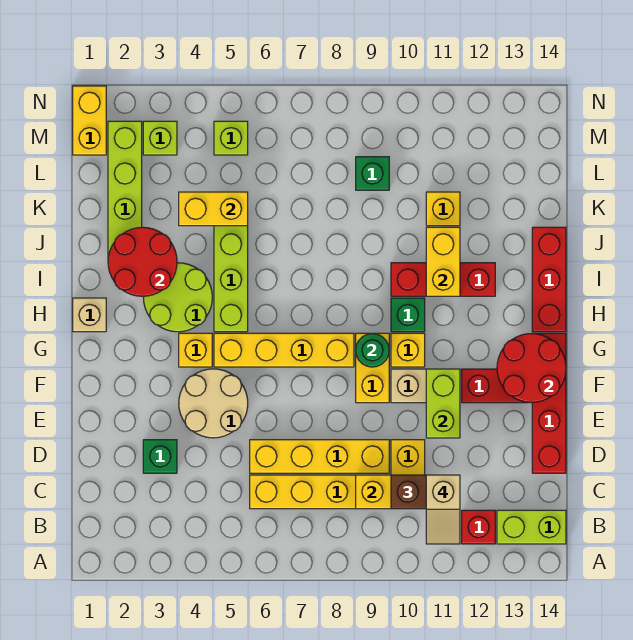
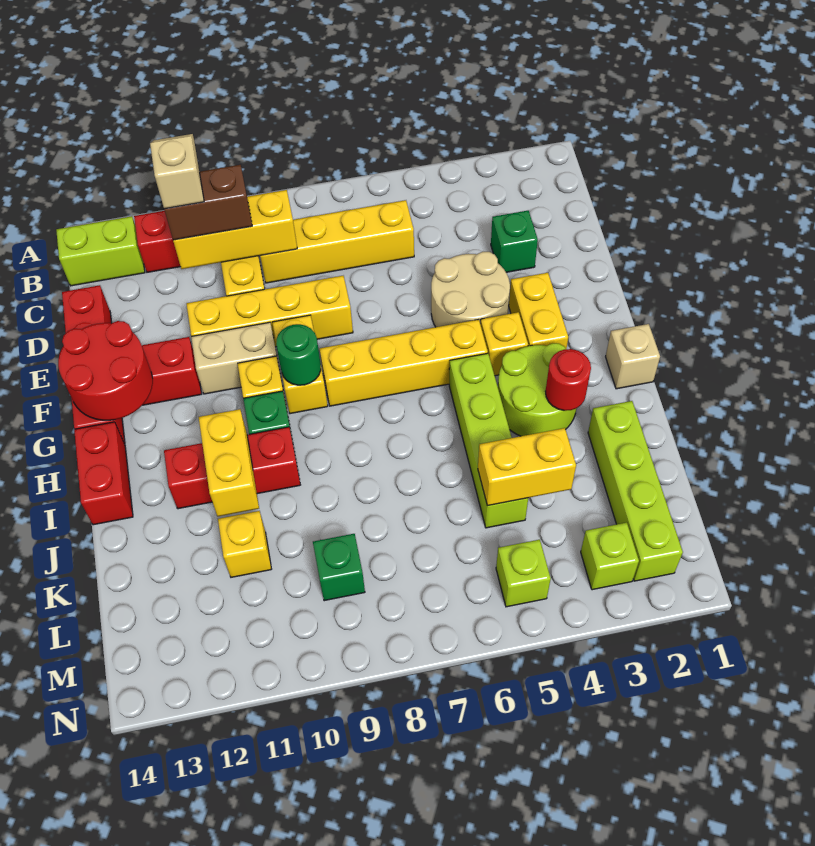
yellow 1x4 brick [250,440,389,473] -> yellow 1x4 brick moved to [187,276,353,347]
lime 1x2 brick [426,369,460,438] -> none
red 1x3 brick [532,227,566,332] -> red 1x2 brick [74,422,133,525]
red 2x2 round brick [108,227,177,296] -> red 1x1 round brick [545,349,591,411]
yellow 1x2 brick [73,86,106,155] -> yellow 1x2 brick moved to [509,273,568,349]

